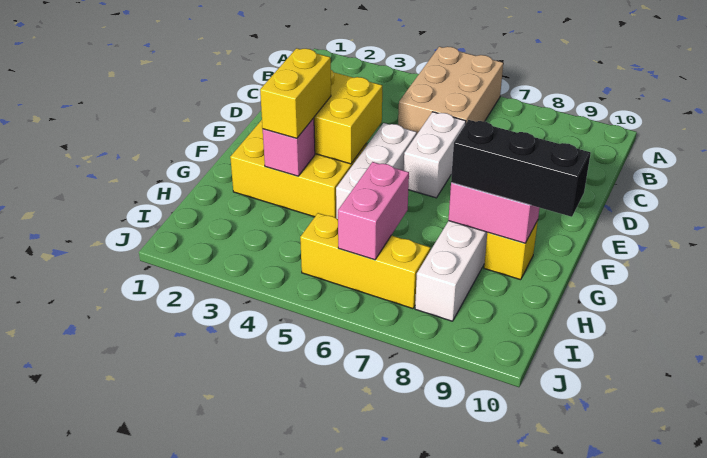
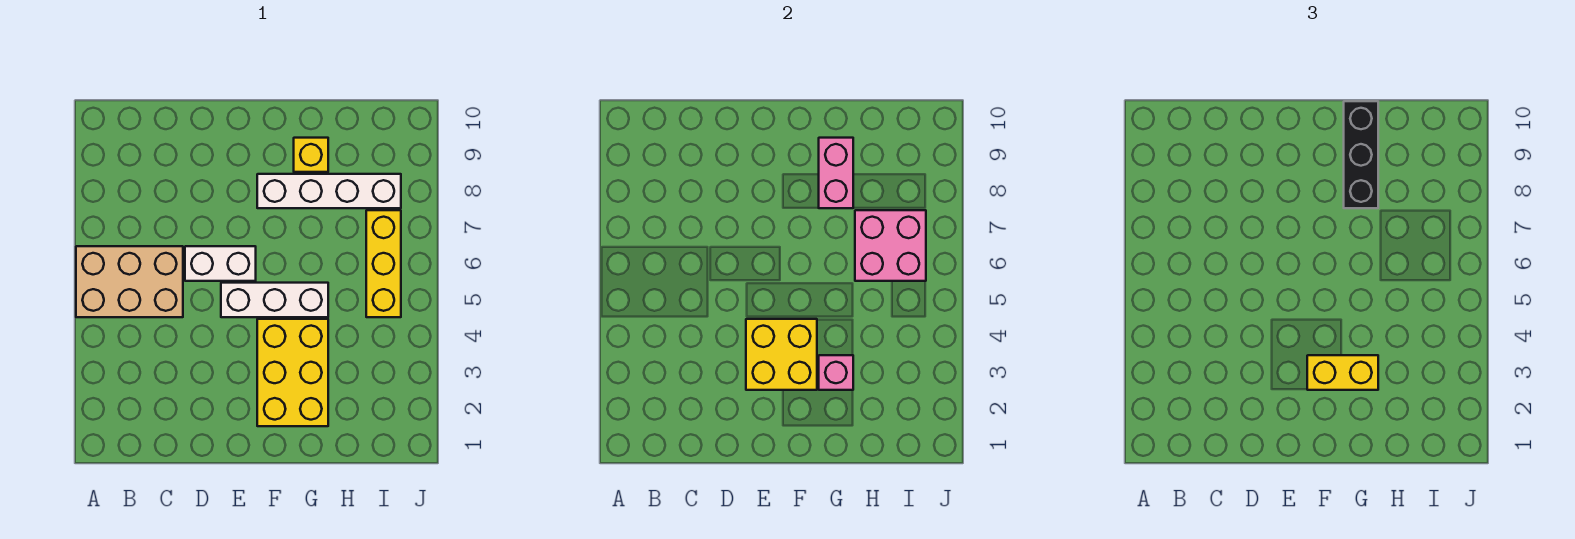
pink 1x2 brick [338,162,409,260] -> pink 2x2 brick [855,210,926,281]

